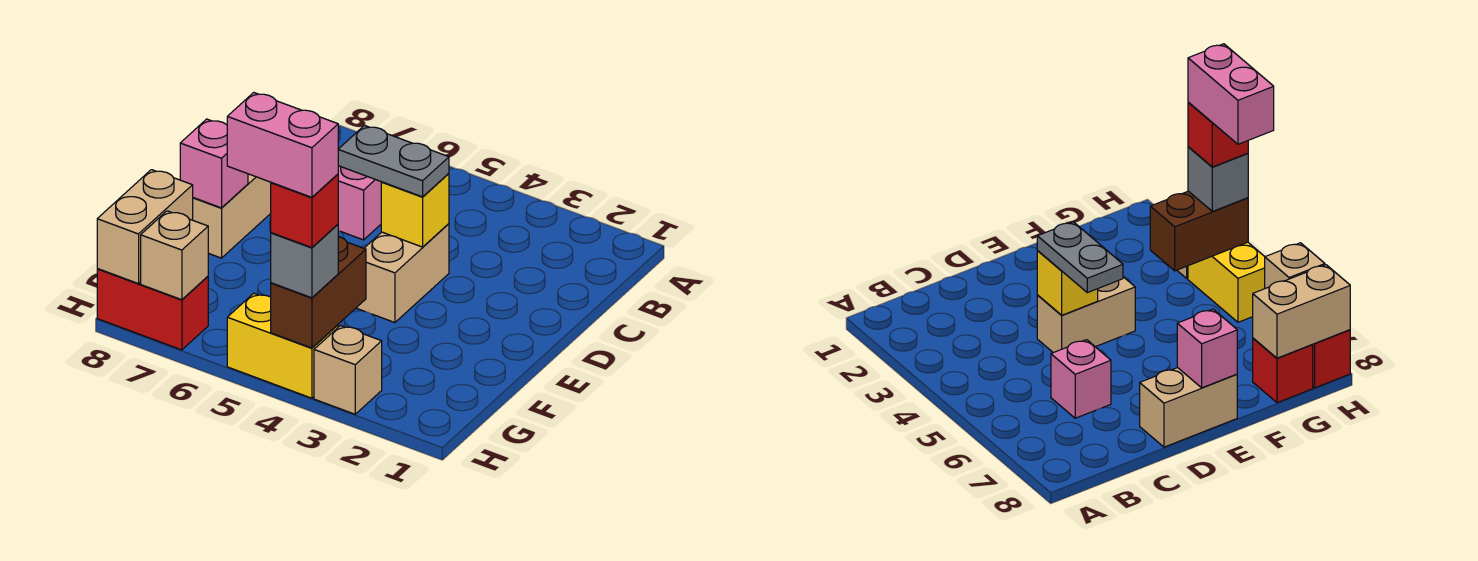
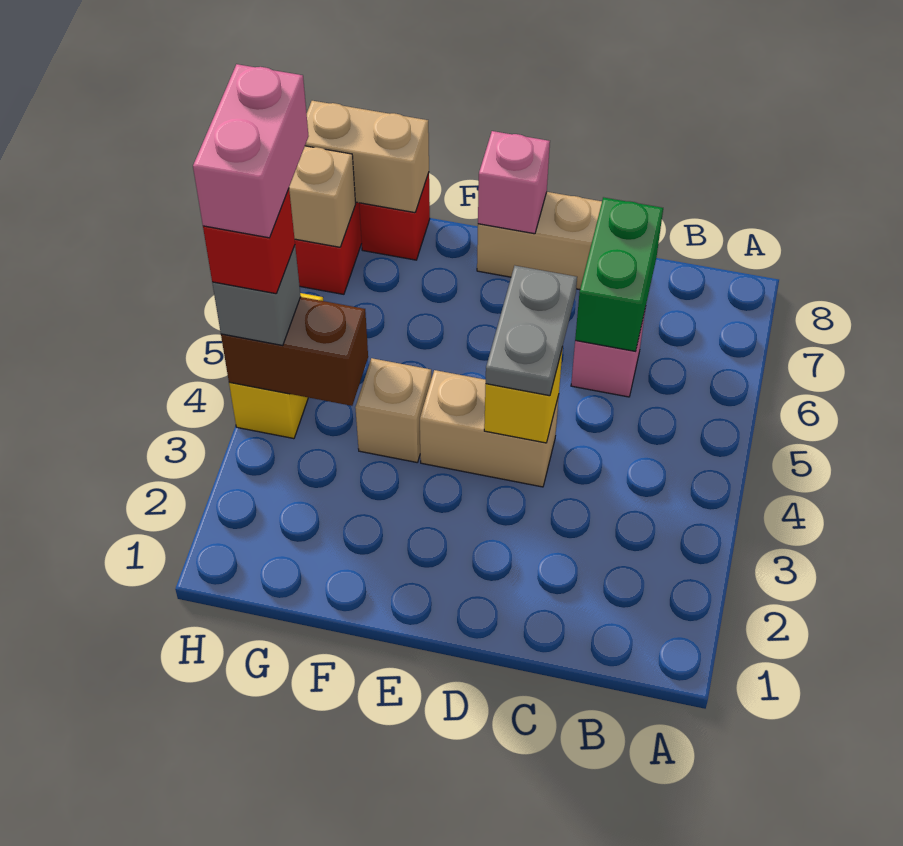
none -> green 1x2 brick [575,197,663,352]
tan 1x1 brick [314,326,382,414] -> tan 1x1 brick moved to [355,358,431,462]

